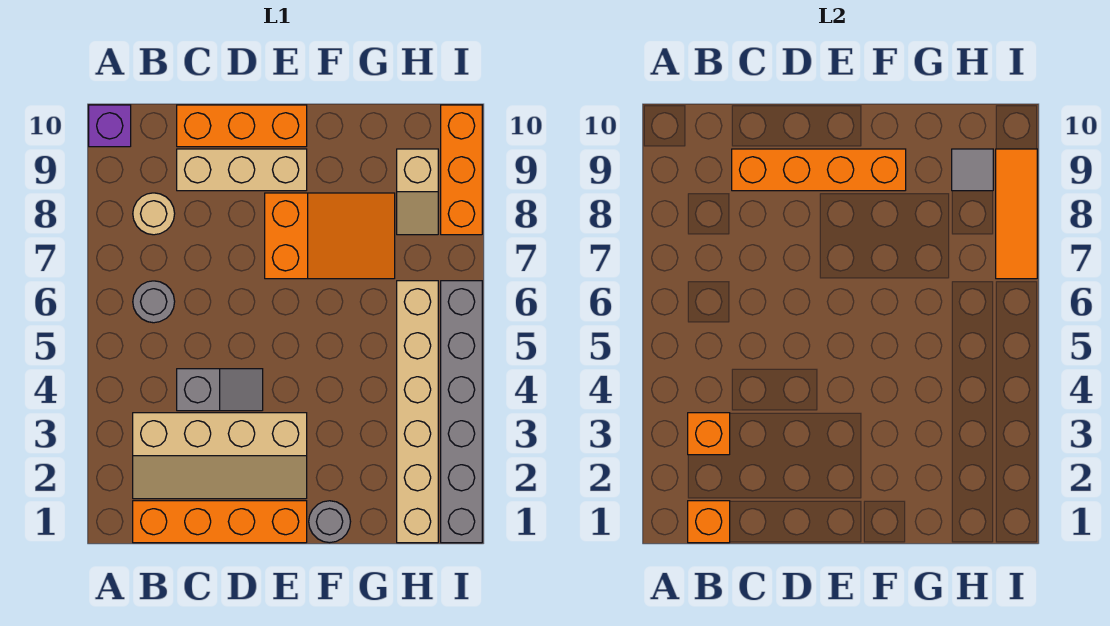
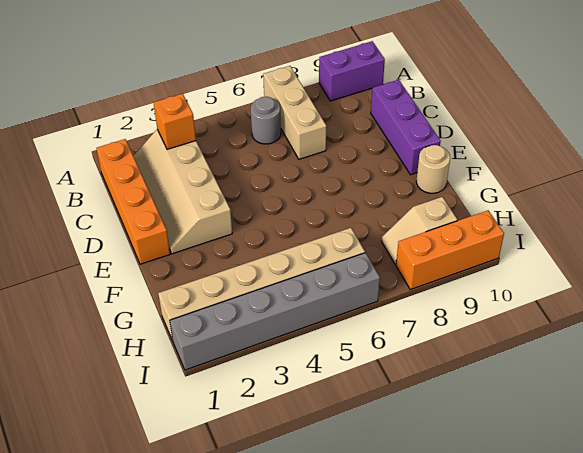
purple 1x1 brick [89,105,131,147] -> purple 1x2 brick [319,41,385,101]
orange 1x1 brick [688,501,730,543] -> none
tan 1x1 round brick [133,193,175,235] -> tan 1x1 round brick moved to [416,145,450,193]
grey 1x2 slope [177,369,263,411] -> none
tan 1x3 brick [177,149,307,191] -> tan 1x3 brick moved to [263,66,326,159]
orange 1x4 brick [732,149,906,191] -> none
orange 1x3 brick [177,105,307,147] -> purple 1x3 brick [371,80,441,175]
orange 2x3 slope [265,193,395,279] -> none
grey 1x1 round brick [309,501,351,543] -> none
grey 1x1 tile [952,149,993,191] -> none
orange 1x3 tile [996,149,1037,279] -> none

